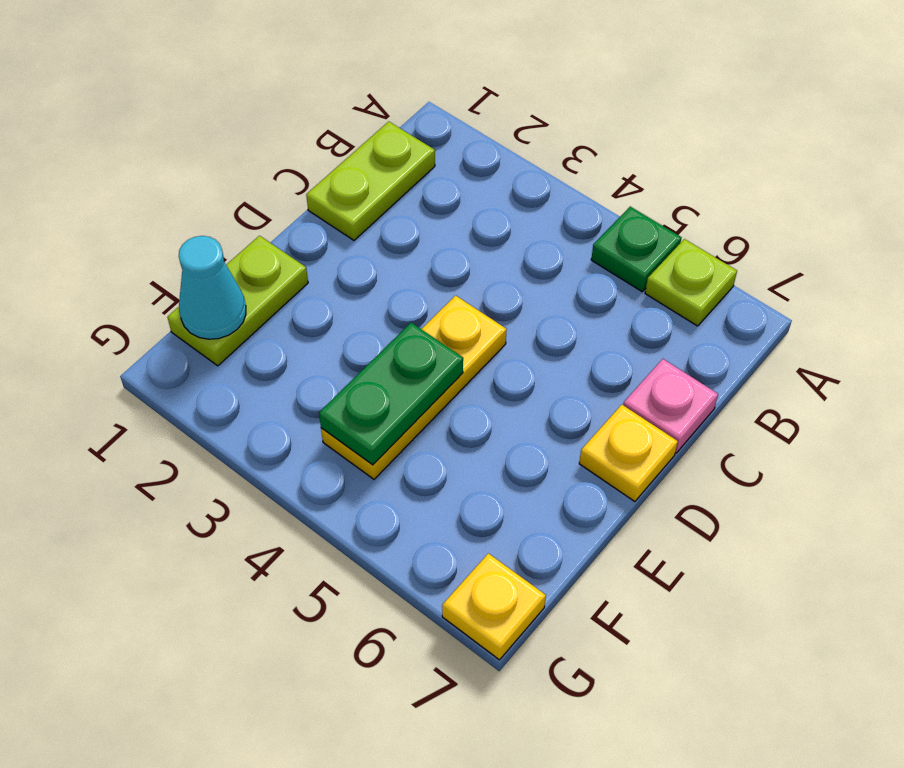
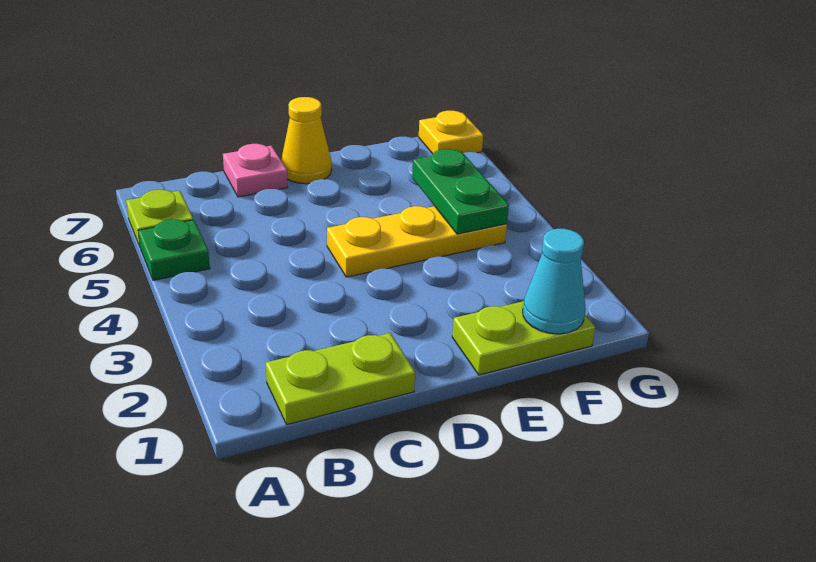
yellow 1x1 plate [579,405,678,502] -> yellow 1x1 cone [281,97,332,184]
green 1x2 plate [319,323,463,465] -> green 1x2 plate turned to [412,149,509,234]

